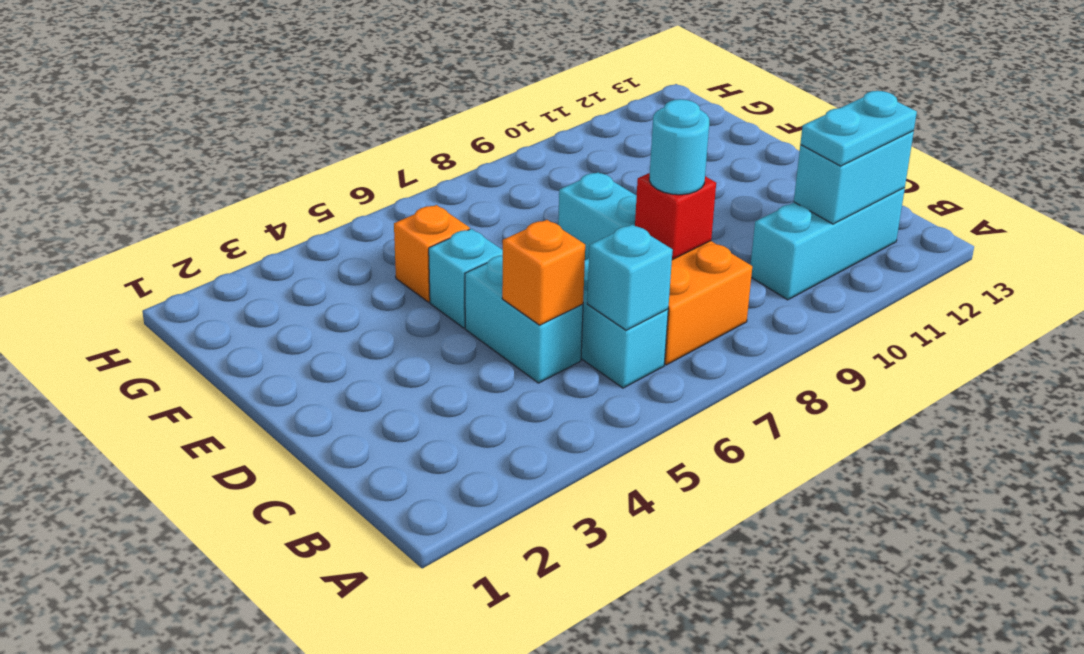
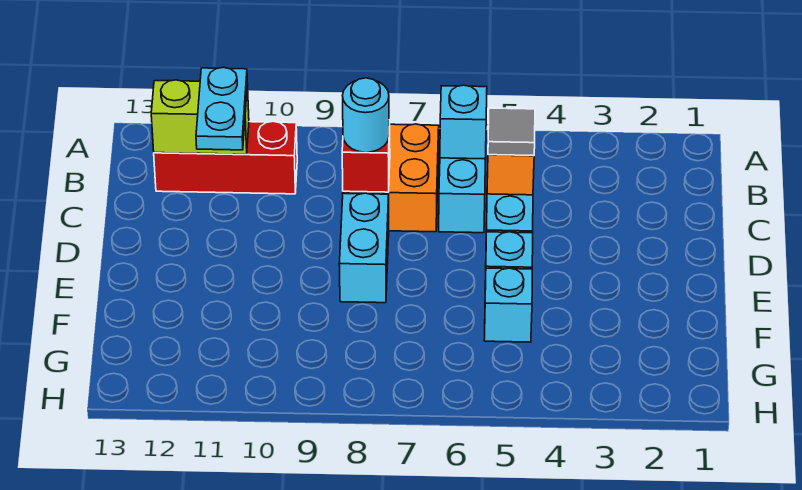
cyan 1x3 brick [751,188,905,300] -> red 1x3 brick [154,121,297,194]
cyan 1x2 brick [794,131,914,224] -> lime 1x2 brick [151,80,249,154]
cyan 1x2 plate [800,91,917,166] -> cyan 1x2 plate turned to [196,67,247,150]
none -> grey 1x1 tile [488,108,535,156]
orange 1x1 brick [394,205,470,302] -> cyan 1x1 brick [484,268,532,342]

